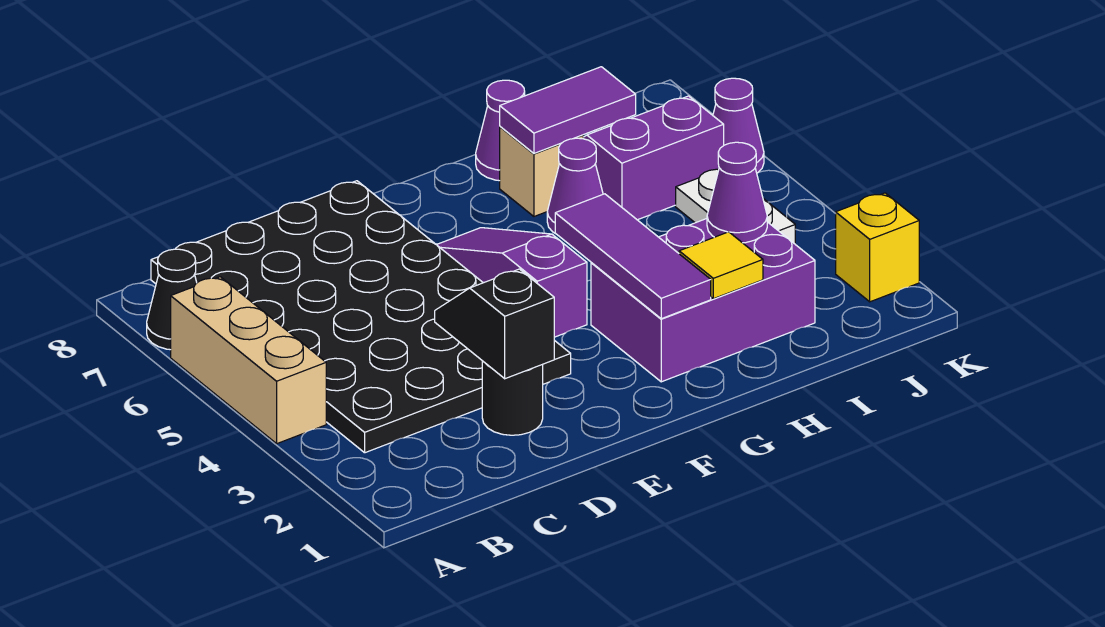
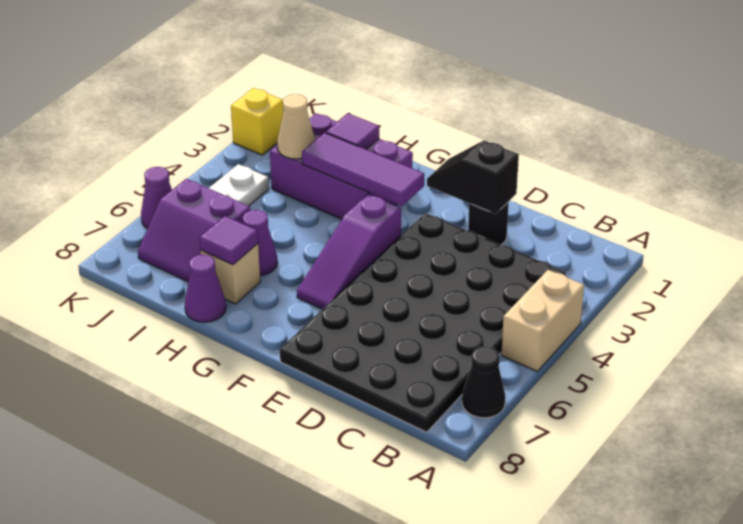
tan 1x3 brick [171,277,326,444] -> tan 1x2 brick [501,270,584,371]
black 1x2 slope [435,269,554,379] -> black 1x2 slope turned to [427,141,519,214]
purple 1x3 tile [555,194,711,319] -> purple 1x3 tile turned to [302,133,424,206]
yellow 1x1 tile [679,232,763,299] -> purple 1x1 tile [326,113,379,149]
purple 1x2 tile [500,67,636,153] -> purple 1x1 tile [200,216,258,265]
purple 1x1 cone [707,142,767,243] -> tan 1x1 cone [277,94,315,159]

